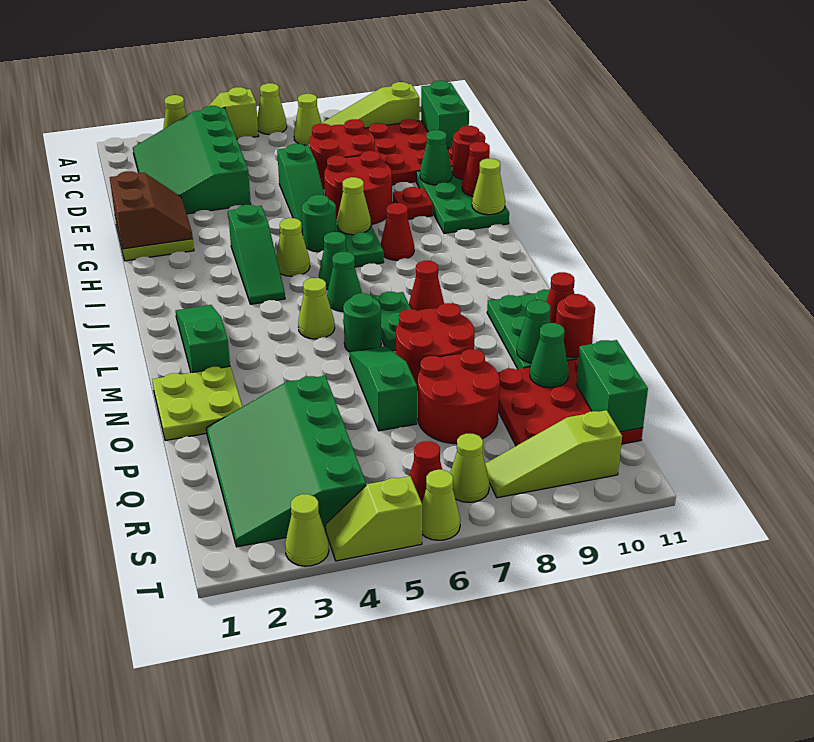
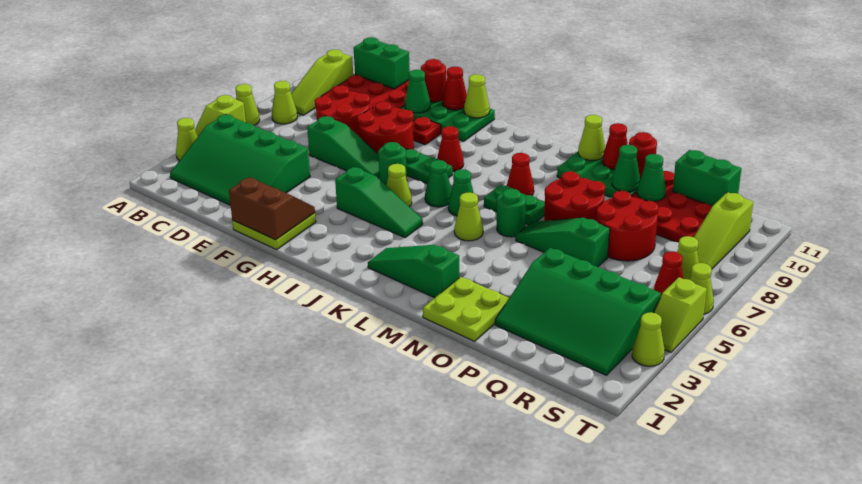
lime 1x1 cone [337,177,371,235] -> lime 1x1 cone moved to [578,115,605,161]

